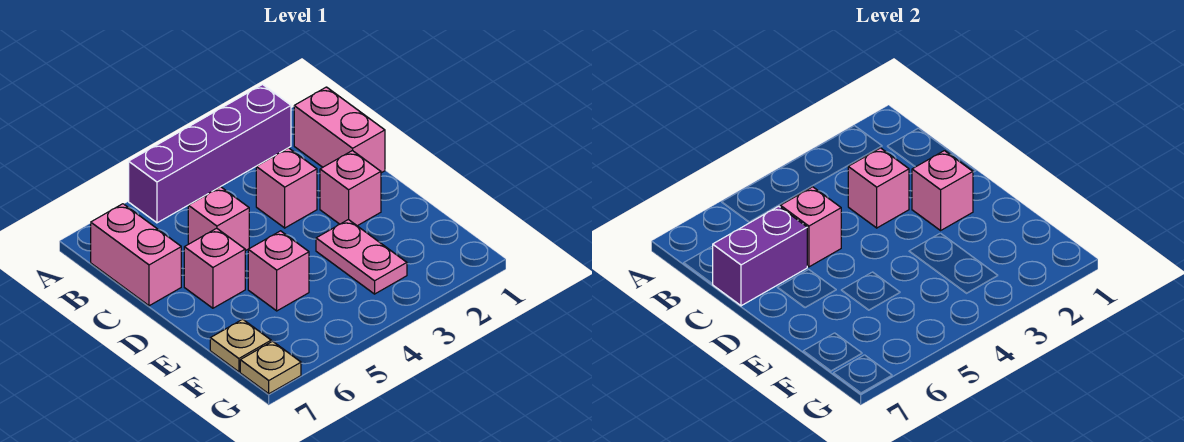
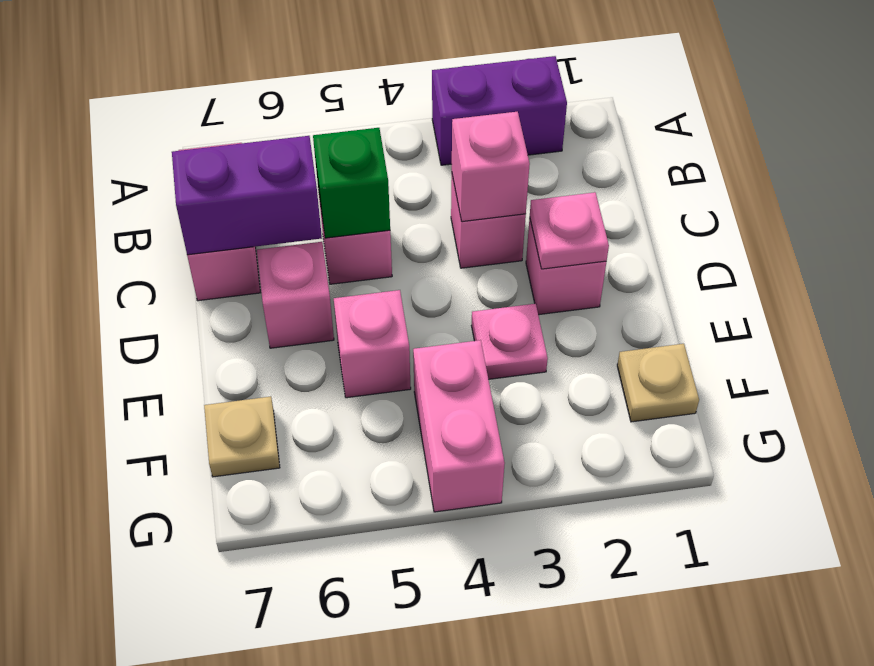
purple 1x4 brick [129,85,291,223] -> purple 1x2 brick [432,56,567,165]
pink 1x2 brick [294,87,385,173] -> pink 1x2 brick moved to [413,340,505,512]
pink 1x1 brick [780,187,841,267] -> green 1x1 brick [313,128,390,238]
pink 1x1 brick [912,151,973,230] -> pink 1x1 plate [530,192,609,269]
pink 1x2 plate [316,220,407,294] -> pink 1x1 plate [471,304,548,379]
tan 1x1 plate [240,341,301,394] -> tan 1x1 plate moved to [617,344,699,422]

